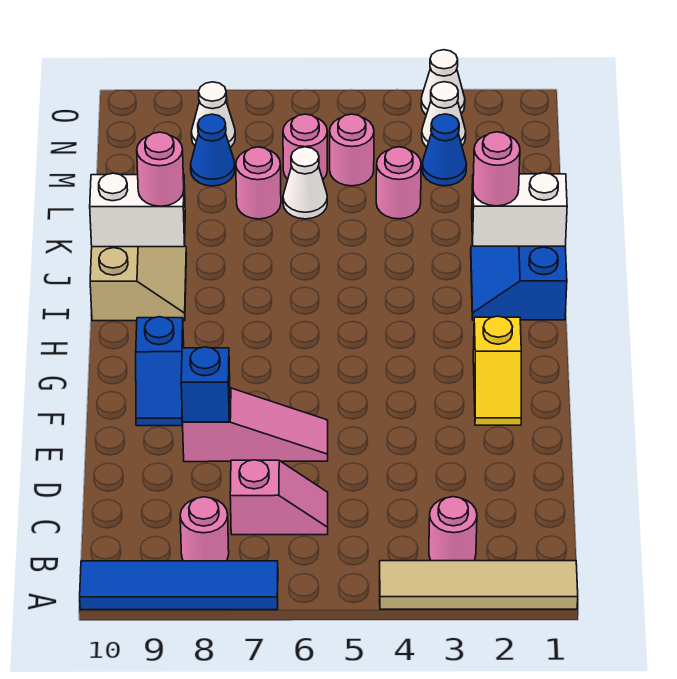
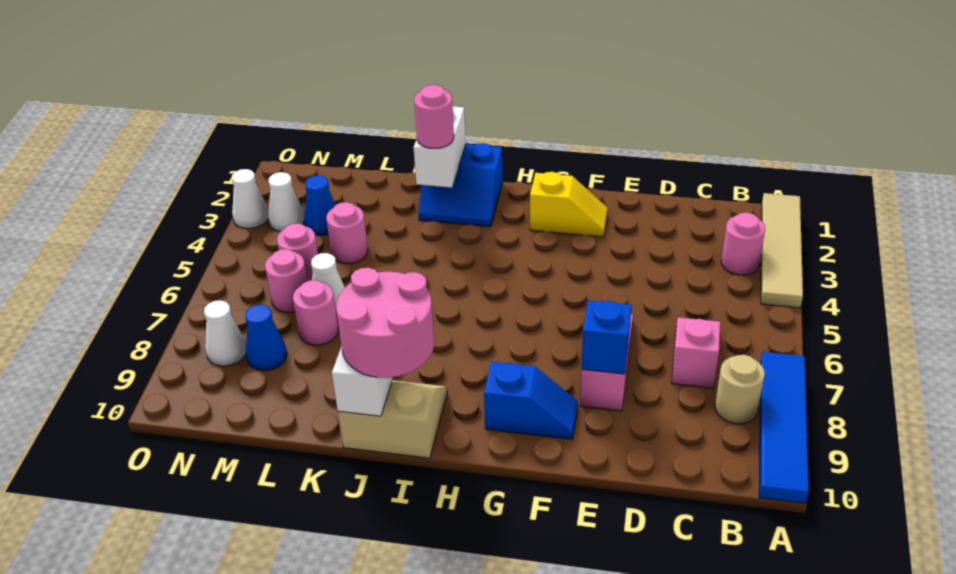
pink 1x1 round brick [180,497,229,561] -> tan 1x1 round brick [715,355,765,424]
pink 1x1 round brick [137,132,184,206] -> pink 2x2 round brick [336,268,434,378]

